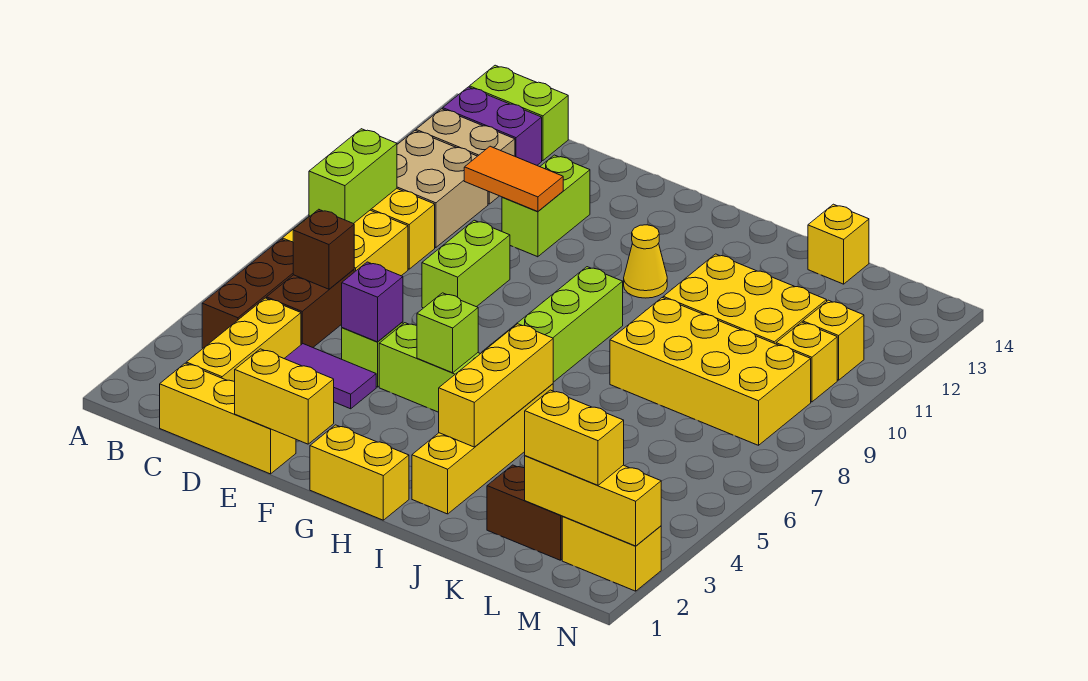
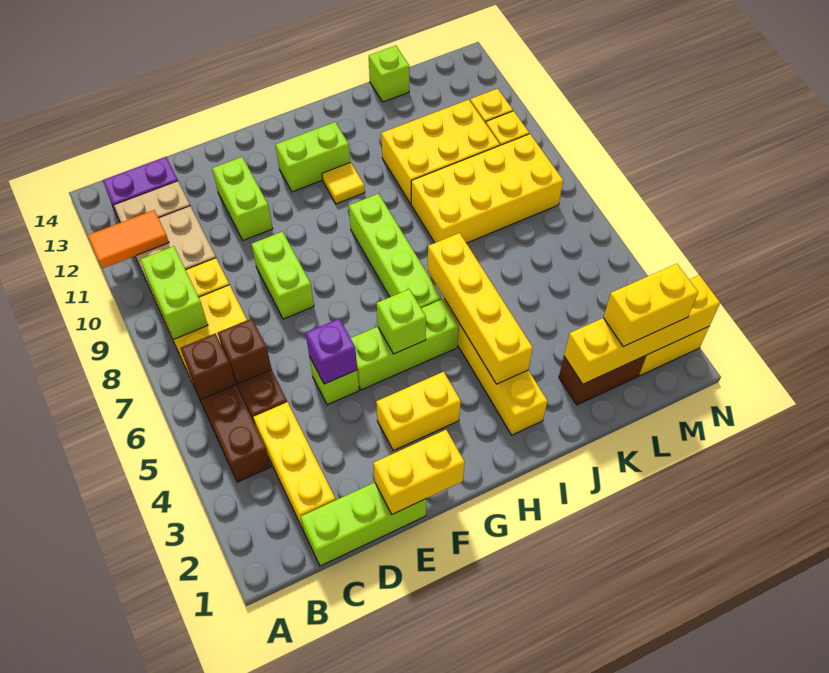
none -> brown 1x1 brick [180,333,236,399]
lime 1x2 brick [469,65,568,161] -> lime 1x2 brick moved to [275,122,350,192]
yellow 1x3 brick [160,363,296,474] -> lime 1x3 brick [301,482,427,566]
purple 1x2 tile [284,344,376,409] -> none
orange 1x2 tile [464,146,563,212] -> orange 1x2 tile moved to [88,210,169,269]
yellow 1x2 brick [310,425,409,520] -> yellow 1x2 brick moved to [376,372,461,450]
yellow 1x1 cone [624,225,667,298] -> yellow 1x1 tile [322,162,365,204]
yellow 1x3 brick [439,324,553,447] -> yellow 1x4 brick [428,233,533,384]
yellow 1x1 brick [808,204,869,284] -> lime 1x1 brick [369,46,409,102]
yellow 1x3 brick [525,456,661,546] -> yellow 1x4 brick [564,275,720,384]

